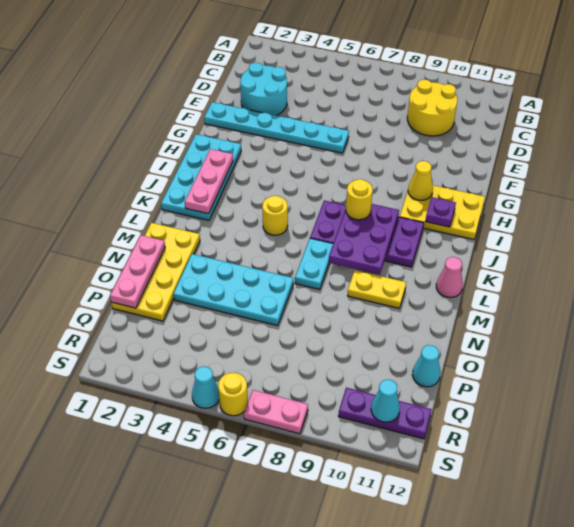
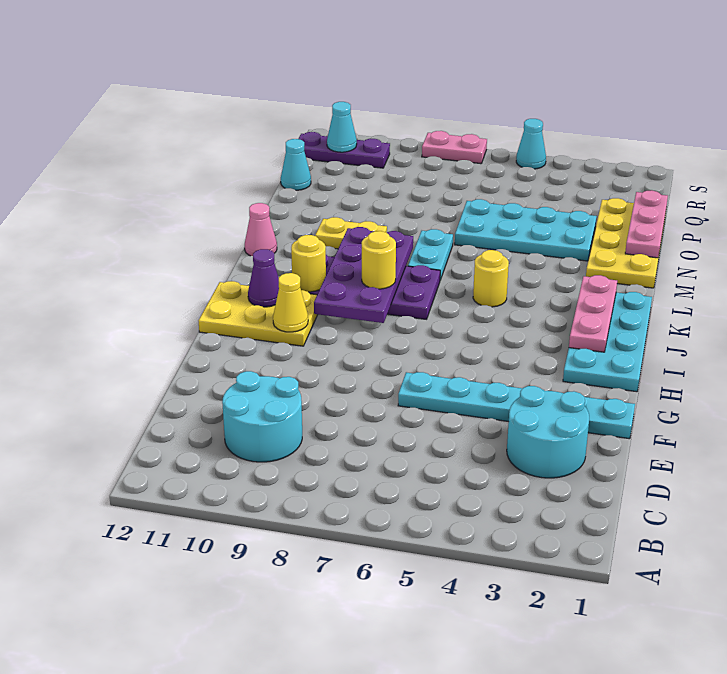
yellow 2x2 round brick [407,80,457,136] -> cyan 2x2 round brick [222,371,302,462]
purple 1x1 plate [426,197,456,227] -> purple 1x1 cone [248,249,279,307]
purple 2x3 plate [329,204,399,275] -> purple 2x4 plate [314,227,413,323]
yellow 1x1 round brick [218,373,248,416] -> yellow 1x1 round brick moved to [291,235,326,292]

